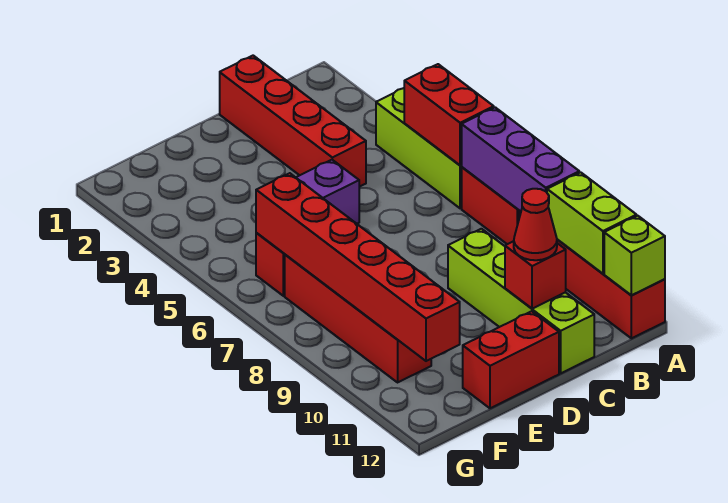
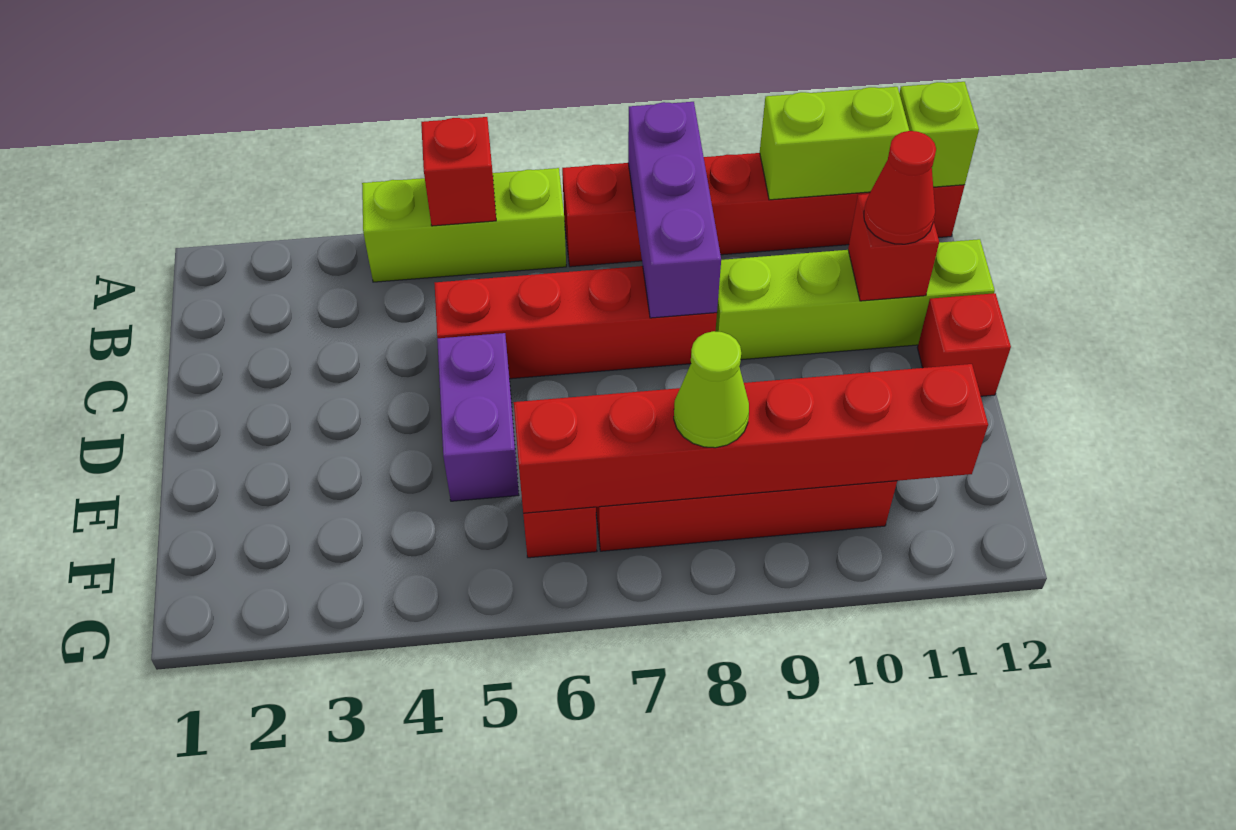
red 1x2 brick [404,64,494,165] -> red 1x1 brick [421,117,496,226]
purple 1x3 brick [462,107,579,211] -> purple 1x3 brick turned to [628,102,721,318]
red 1x4 brick [220,56,366,187] -> red 1x4 brick moved to [435,266,717,379]
red 1x2 brick [463,311,559,408] -> red 1x1 brick [917,293,1011,396]
none -> lime 1x1 cone [674,331,749,448]

